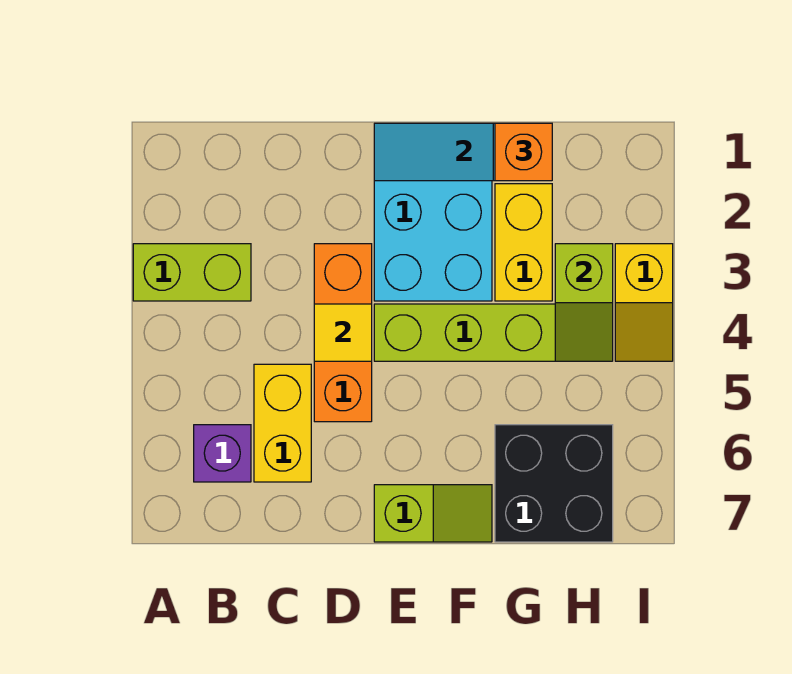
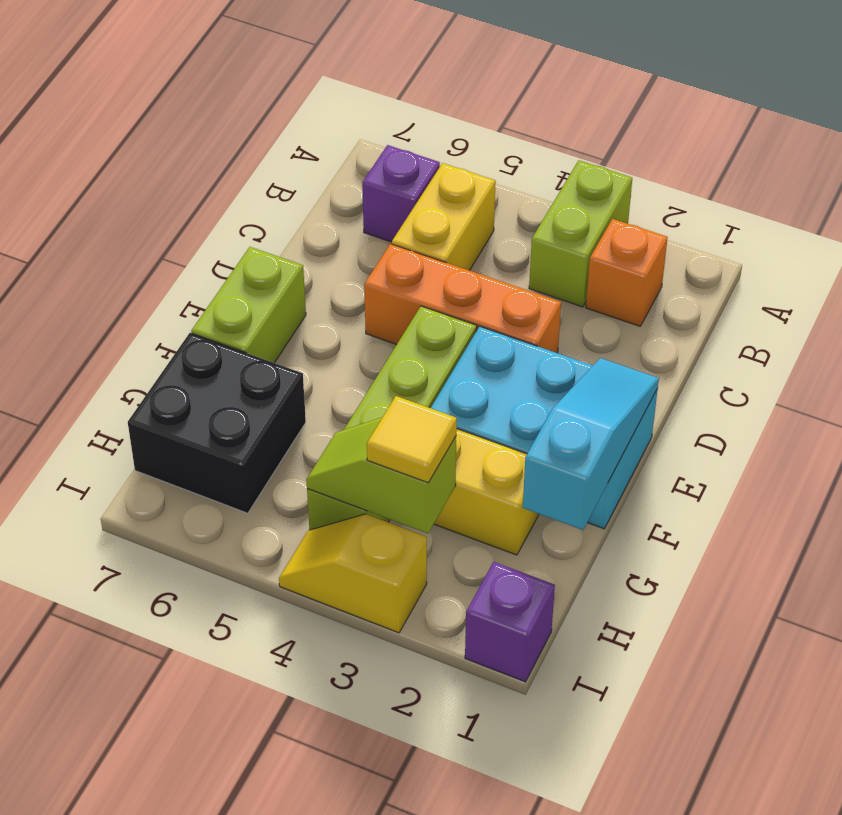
yellow 1x2 brick [254,364,311,482] -> yellow 1x2 brick turned to [392,163,496,271]
yellow 1x1 tile [314,304,372,361] -> yellow 1x1 tile moved to [367,396,457,483]
lime 1x2 slope [374,485,492,542] -> lime 1x2 brick [191,247,306,363]
orange 1x1 brick [495,123,552,181] -> orange 1x1 brick moved to [586,219,668,326]
none -> purple 1x1 brick [465,562,555,682]

